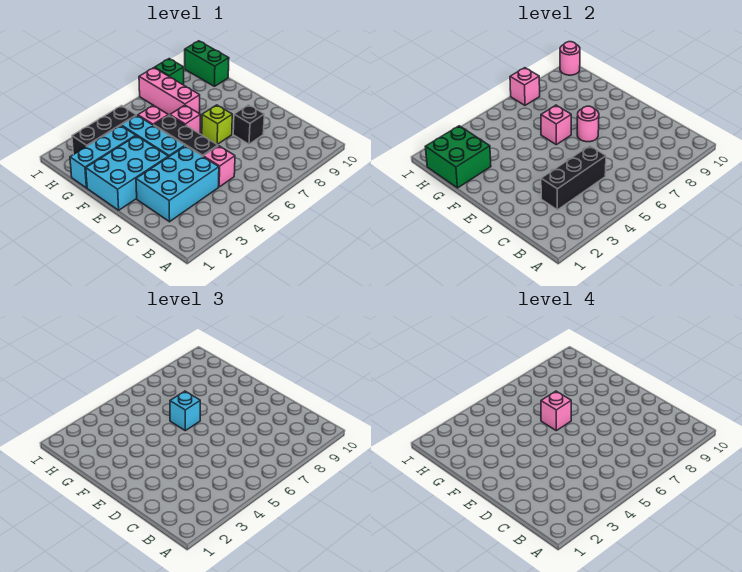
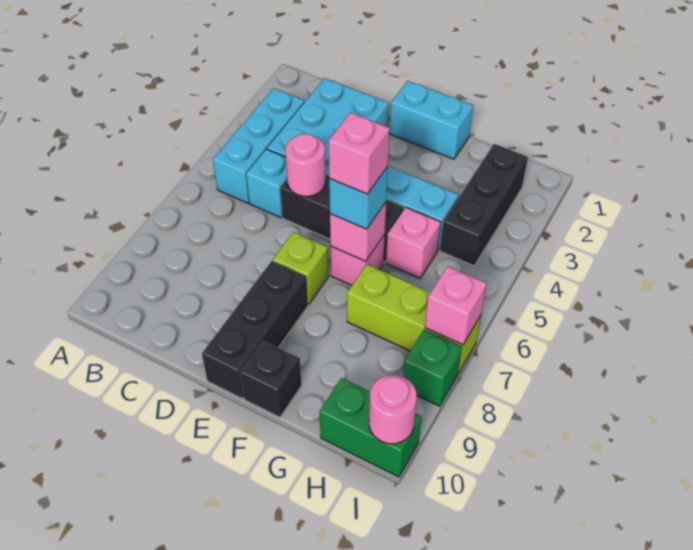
black 1x3 brick [541,146,606,210] -> black 1x3 brick moved to [202,261,308,398]
pink 1x1 brick [203,146,235,187] -> cyan 1x1 brick [246,149,287,218]
black 1x1 brick [233,105,264,144] -> black 1x1 brick moved to [240,341,302,417]
cyan 2x3 brick [86,136,168,210] -> cyan 1x2 brick [390,81,473,159]
pink 1x1 round brick [577,106,599,142] -> pink 1x1 round brick moved to [285,134,326,196]
cyan 1x3 brick [70,126,136,188] -> cyan 1x3 brick moved to [213,88,304,203]
green 2x2 brick [425,126,491,188] -> none
pink 1x3 brick [139,68,200,115] -> lime 1x3 brick [347,264,481,373]

